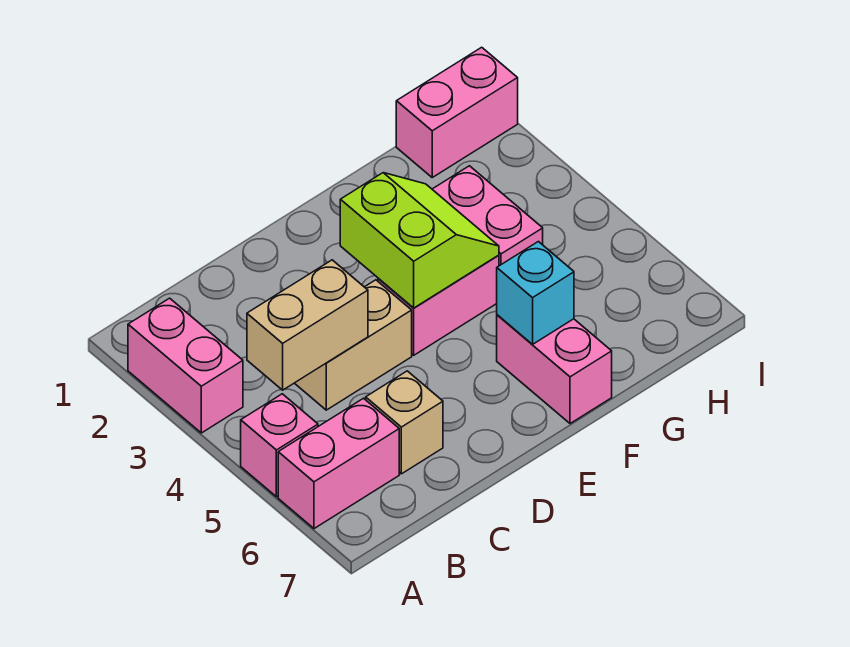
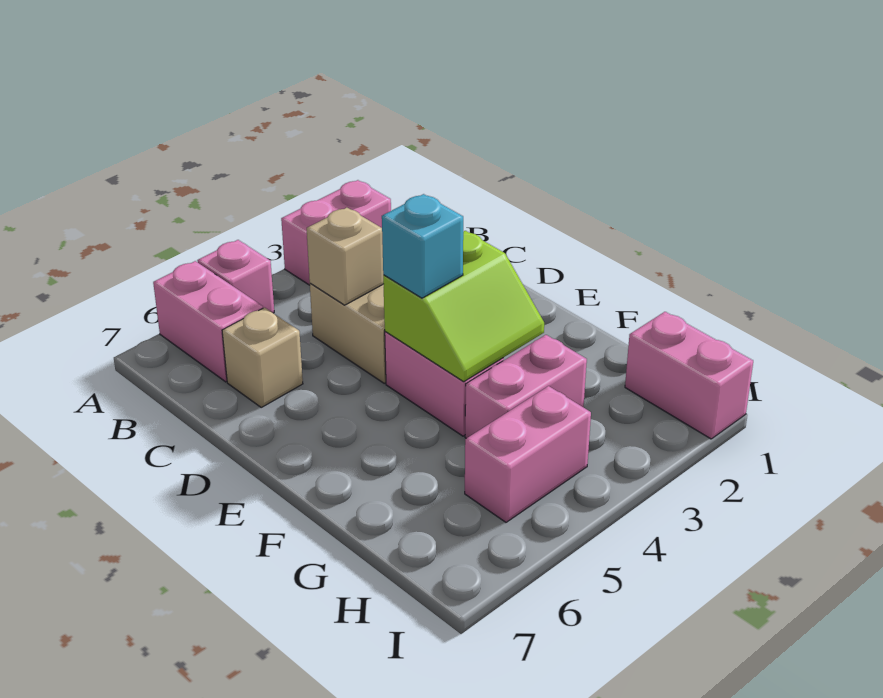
tan 1x2 brick [247,260,368,390] -> tan 1x1 brick [307,208,383,305]
pink 1x2 brick [497,315,612,424] -> pink 1x2 brick moved to [465,386,591,522]
cyan 1x1 brick [497,242,574,344] -> cyan 1x1 brick moved to [382,194,463,298]

